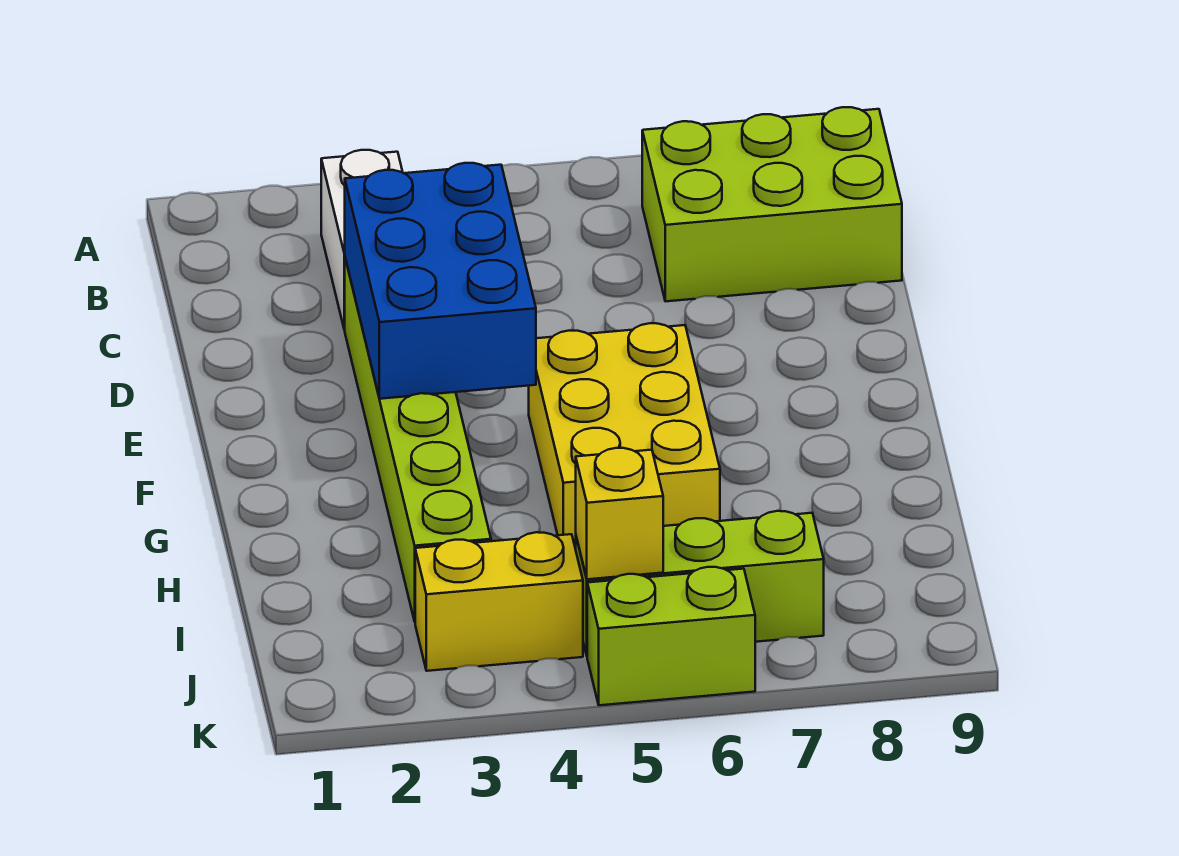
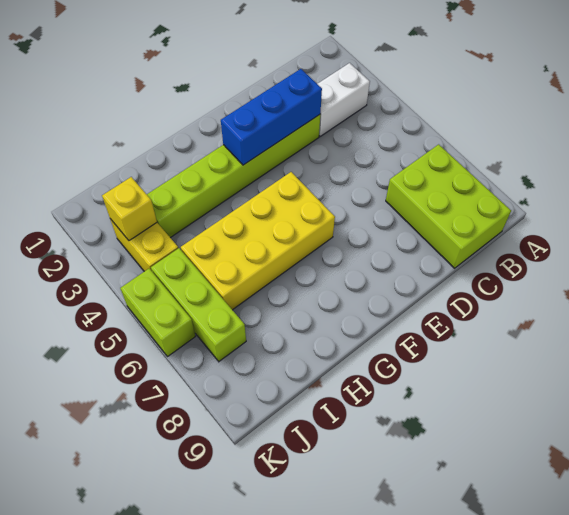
blue 2x3 brick [344,163,536,399] -> blue 1x3 brick [221,69,322,165]
yellow 2x3 brick [529,323,720,549] -> yellow 2x4 brick [181,172,335,310]
yellow 1x1 brick [576,448,663,579] -> yellow 1x1 brick moved to [102,177,157,241]

